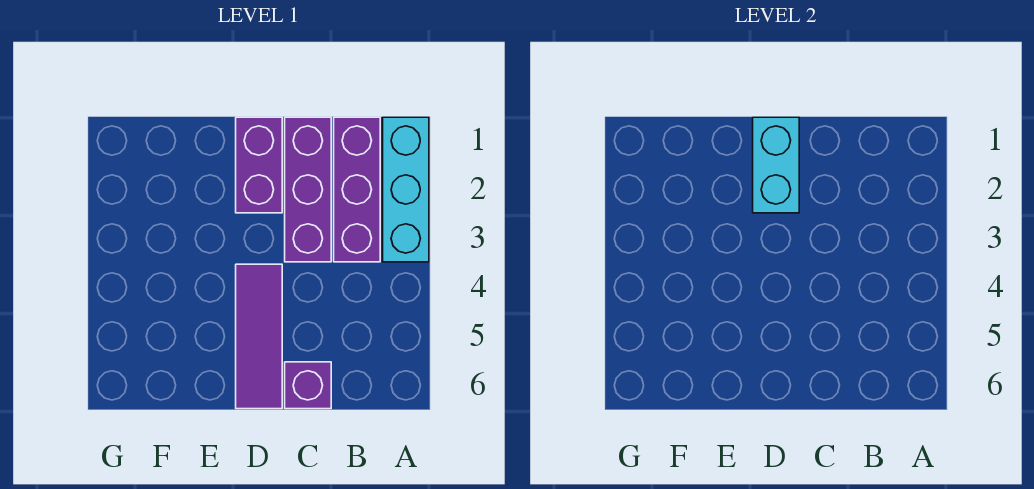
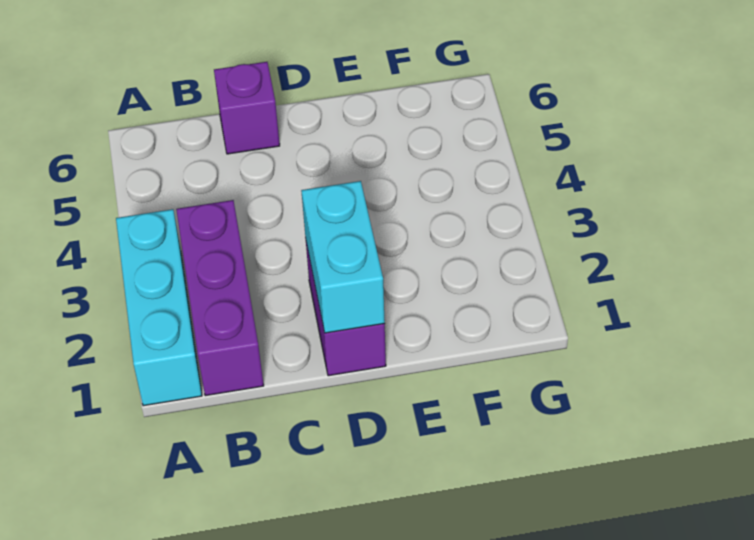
purple 1x3 brick [285,117,331,262] -> none
purple 1x3 tile [236,264,282,409] -> none

